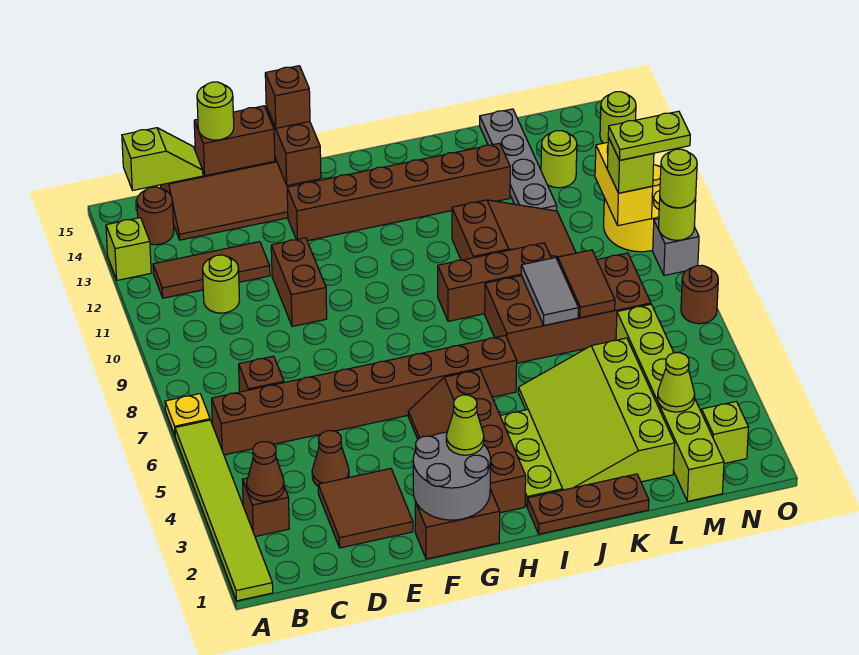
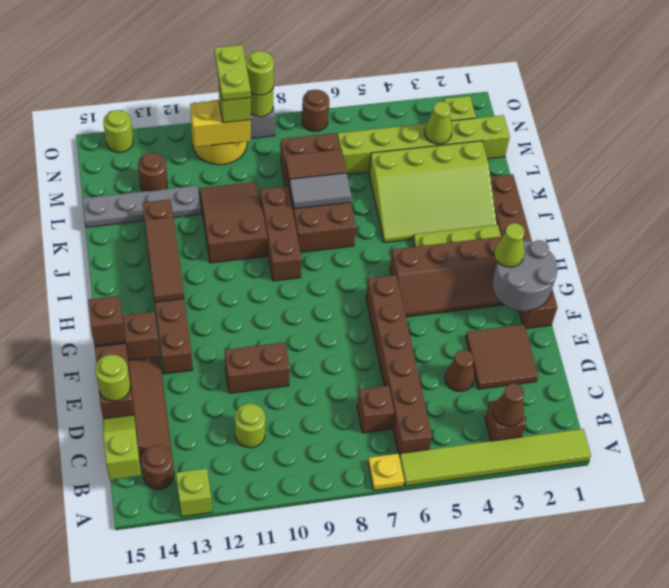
brown 1x8 brick [212,335,517,455] -> brown 1x6 brick [366,275,432,457]
brown 1x3 tile [153,242,270,298] -> brown 1x3 tile moved to [145,217,184,302]
lime 1x1 round brick [541,131,577,188] -> brown 1x1 round brick [138,153,168,191]

